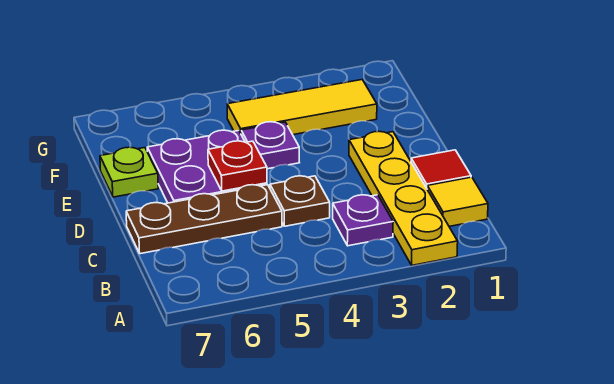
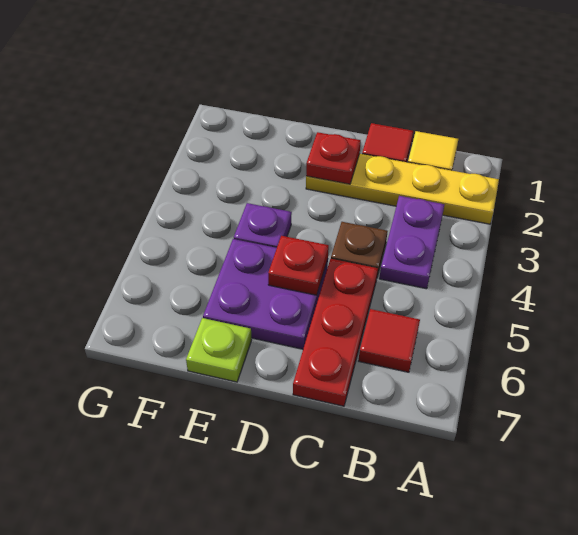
purple 1x1 plate [333,195,393,246] -> purple 1x2 plate [379,196,444,289]
none -> red 1x1 tile [359,309,420,372]
brown 1x3 plate [126,185,282,254] -> red 1x3 plate [293,259,378,406]
none -> red 1x1 plate [306,132,361,184]
yellow 1x3 tile [227,80,377,135] -> none

